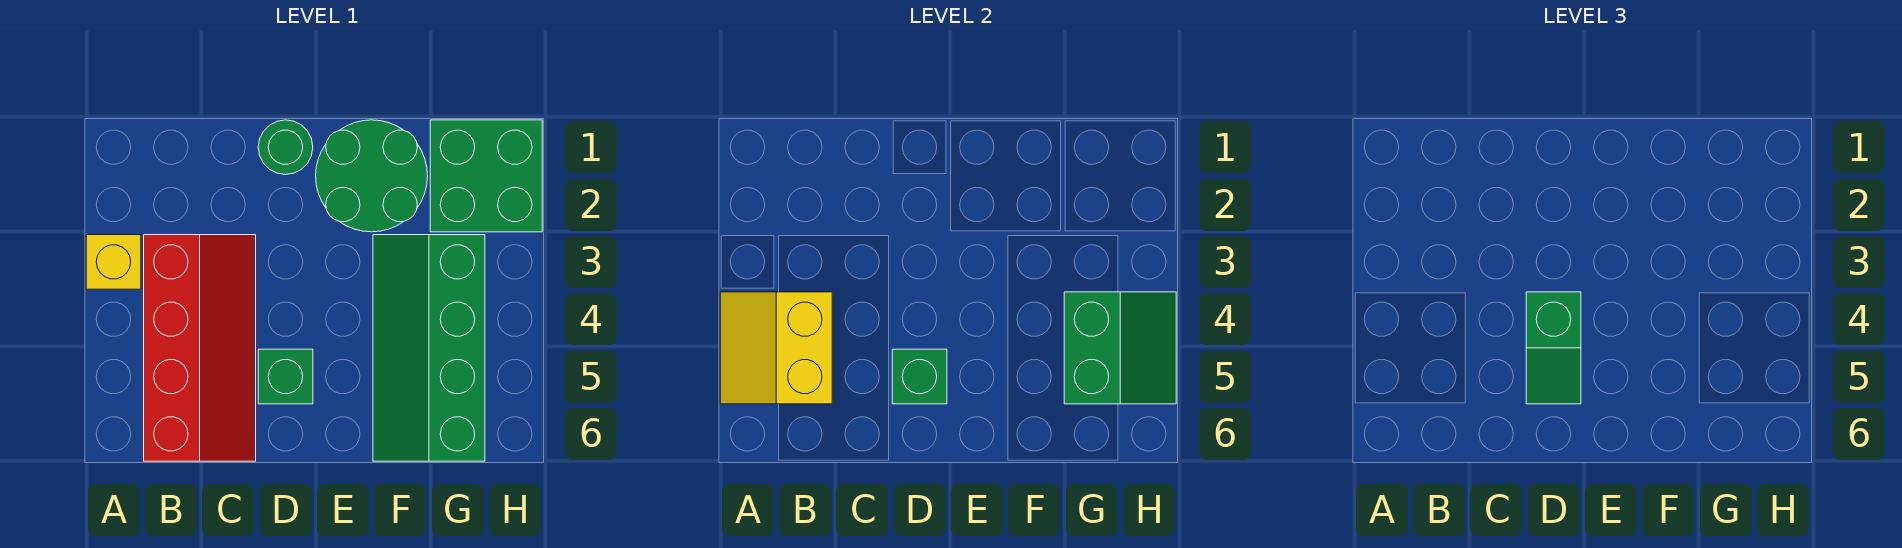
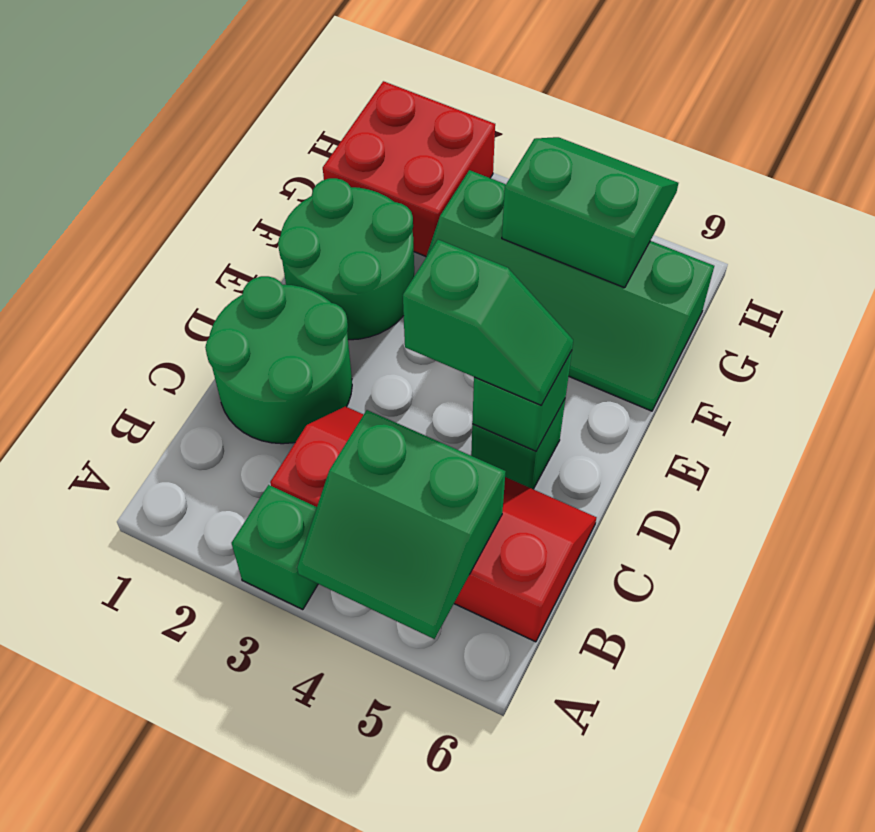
yellow 1x1 brick [86,235,141,289] -> green 1x1 brick [232,485,318,610]
yellow 2x2 slope [720,292,832,404] -> green 2x2 slope [297,410,506,639]
green 1x1 round brick [258,120,313,175] -> green 2x2 round brick [205,276,352,444]
green 2x2 brick [430,120,542,232] -> red 2x2 brick [323,81,495,256]

